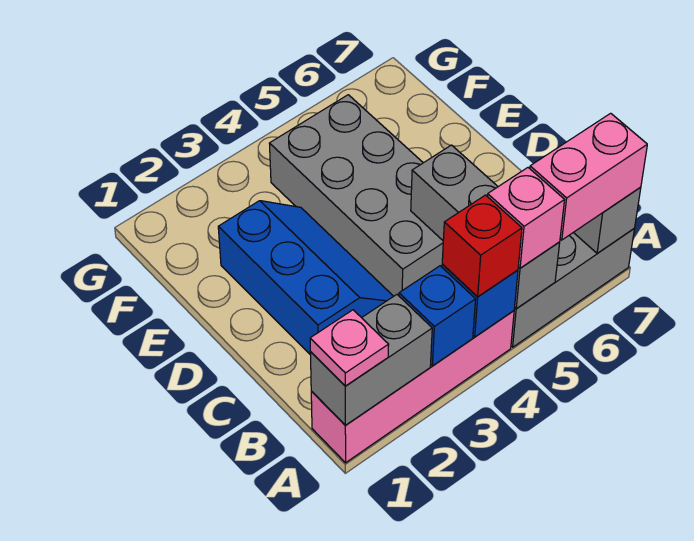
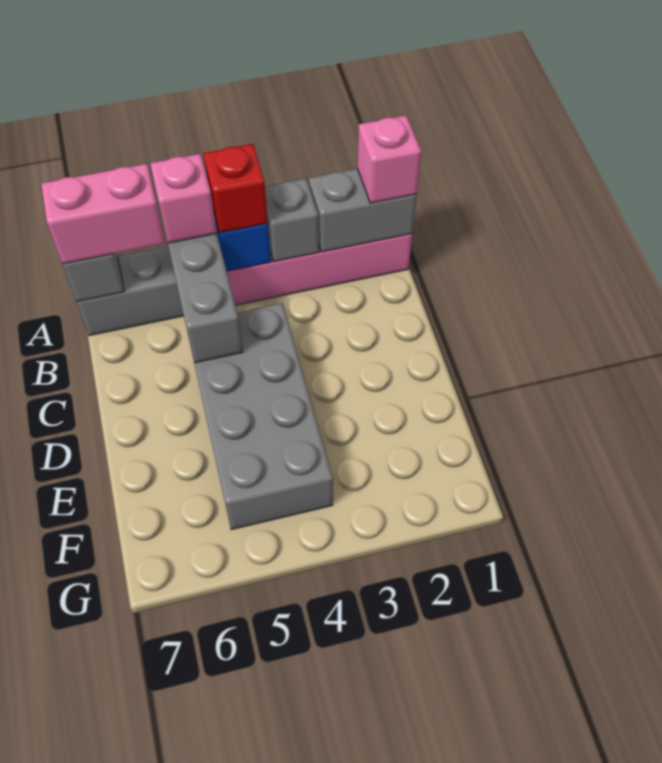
pink 1x1 plate [310,310,389,386] -> pink 1x1 brick [357,115,421,203]
blue 1x1 brick [399,266,476,366] -> grey 1x1 brick [265,179,319,262]
blue 2x3 slope [218,201,393,355] -> none

